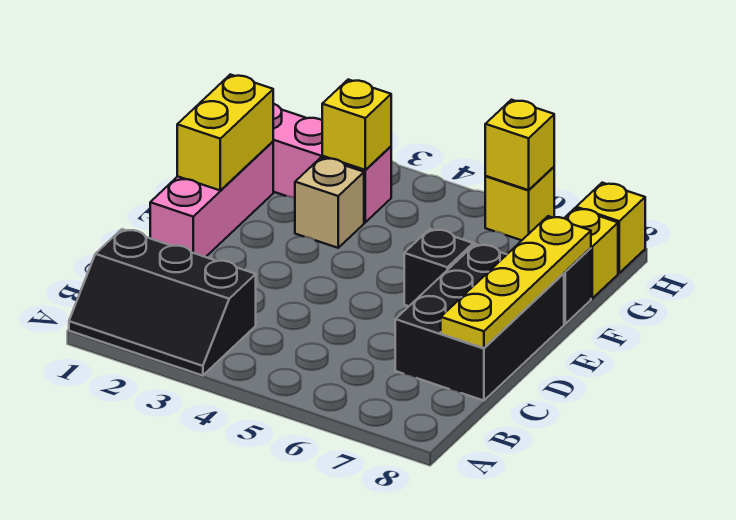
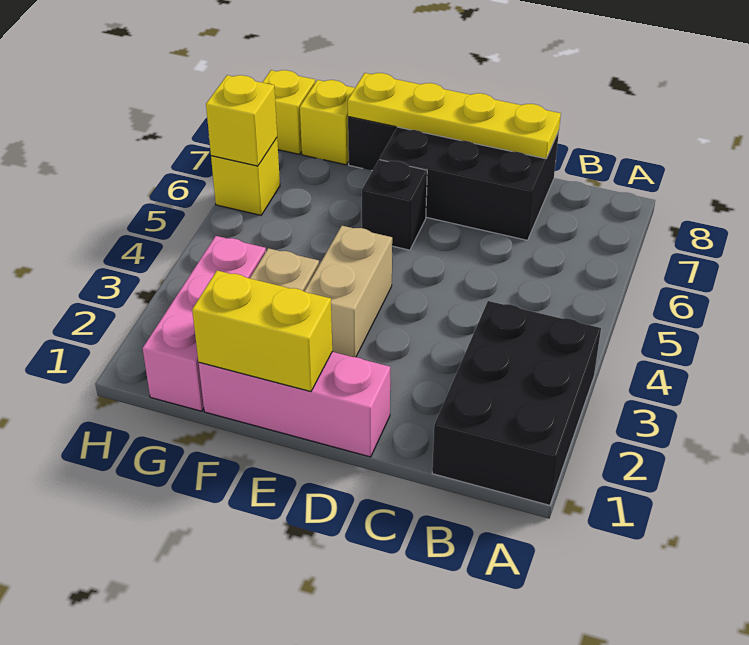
black 2x3 slope [69,229,256,376] -> black 2x3 brick [432,301,601,505]
none -> tan 1x2 brick [304,226,392,357]
yellow 1x1 brick [322,80,391,170] -> none

